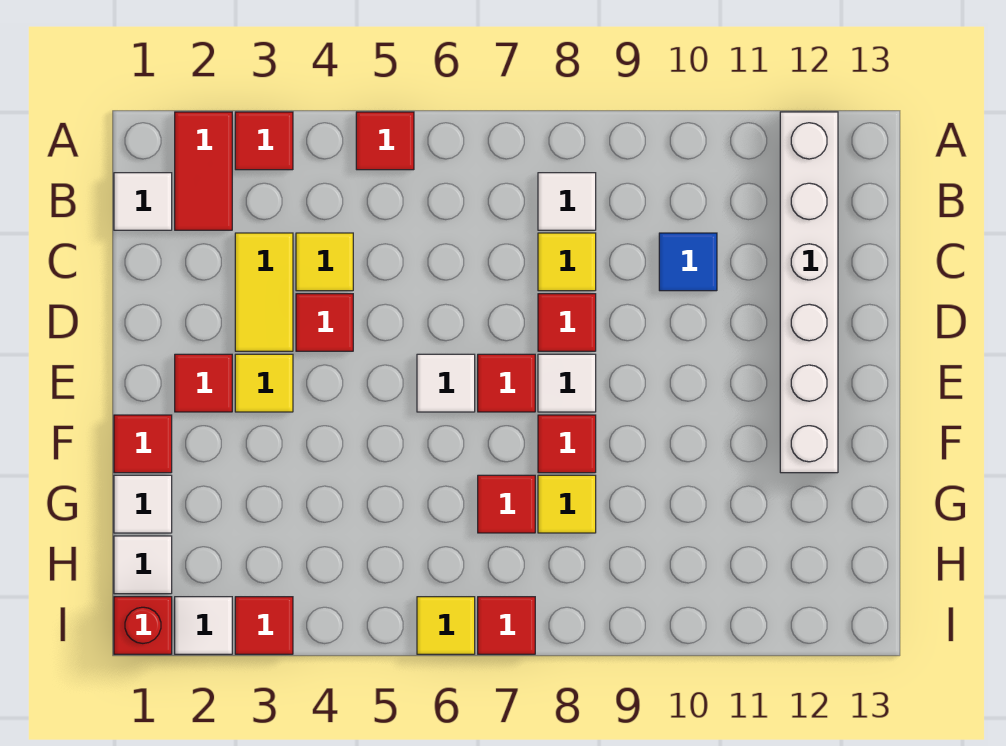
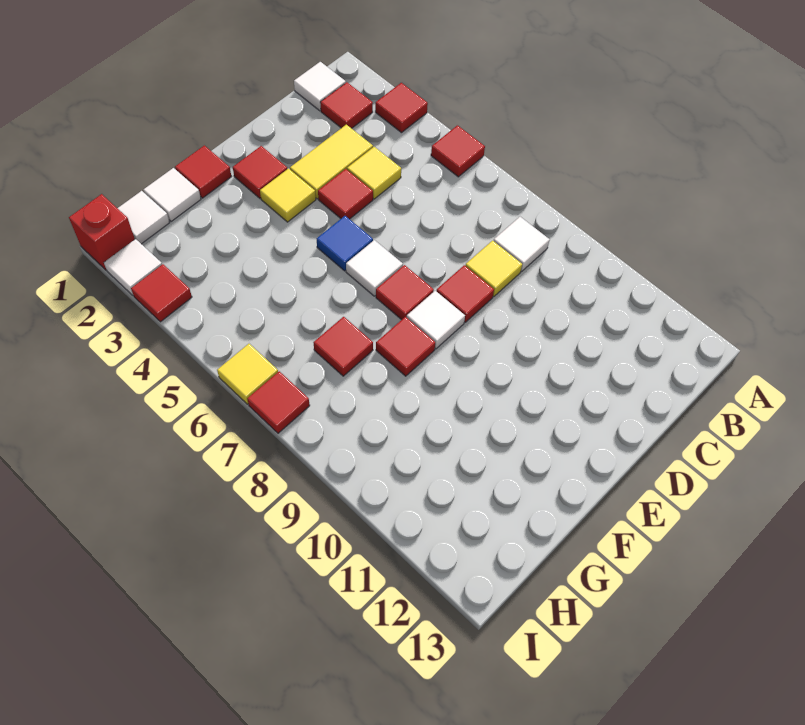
red 1x2 tile [175,112,232,230] -> red 1x1 tile [320,82,373,128]
white 1x6 brick [780,112,838,473] -> none
blue 1x1 tile [659,233,717,291] -> blue 1x1 tile moved to [317,216,373,271]
yellow 1x1 tile [538,475,596,533] -> none

